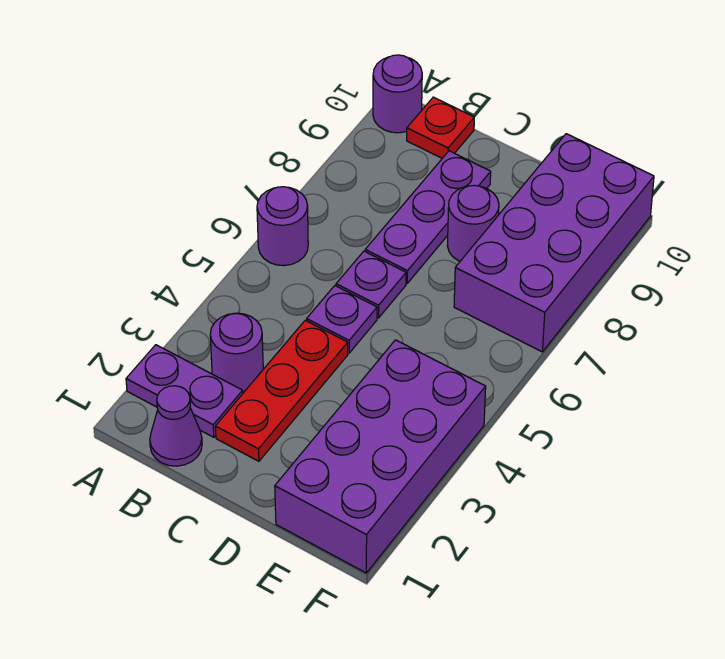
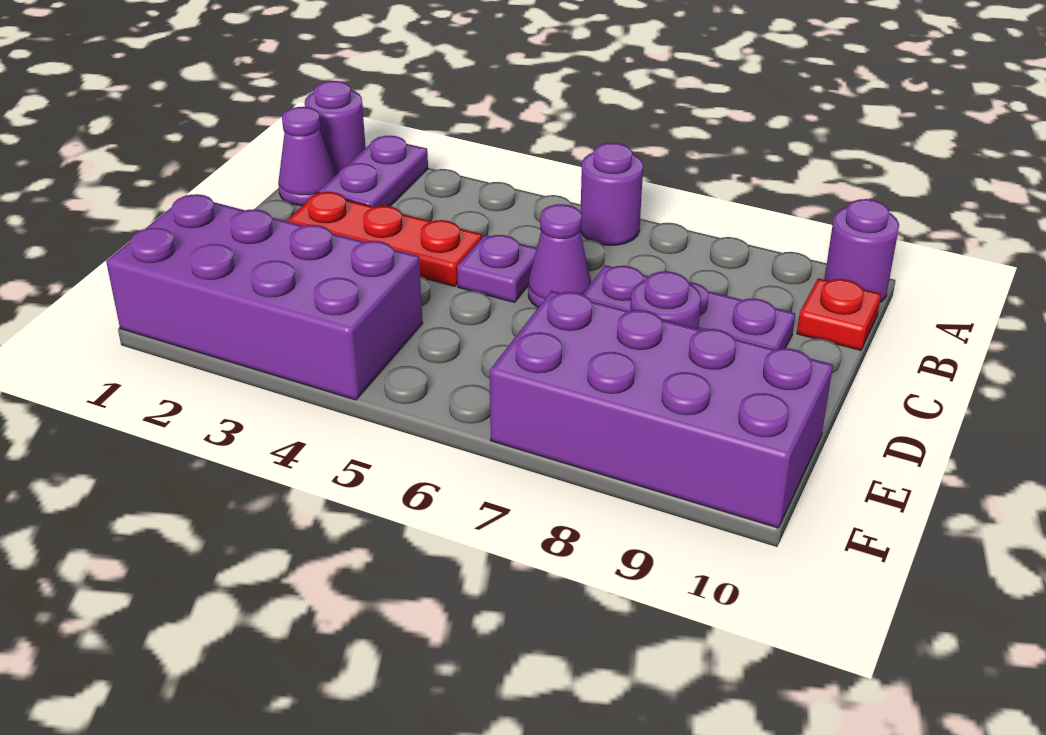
purple 1x1 round brick [210,313,263,393] -> purple 1x1 round brick moved to [305,81,366,176]
purple 1x1 plate [336,251,406,318] -> purple 1x1 cone [528,204,591,307]

